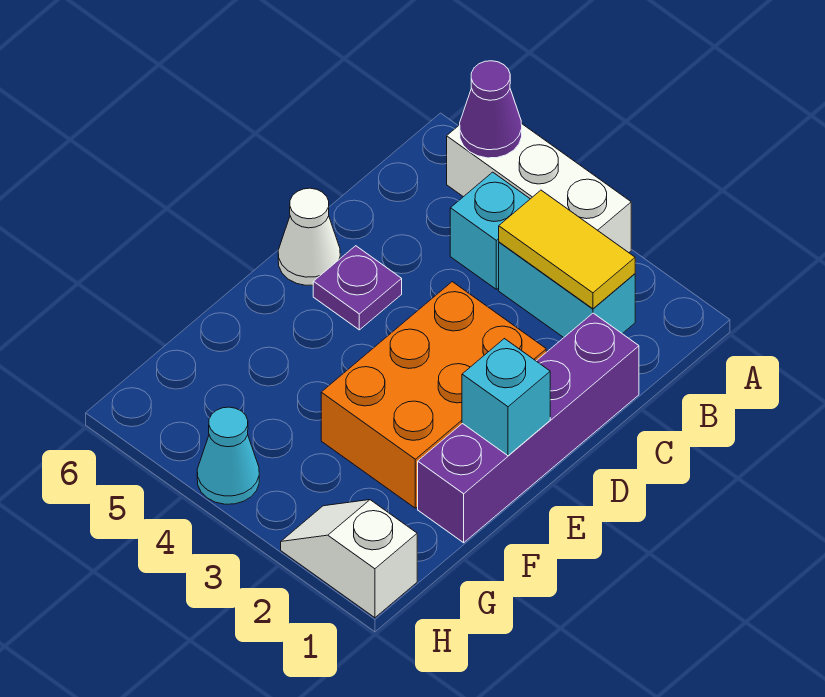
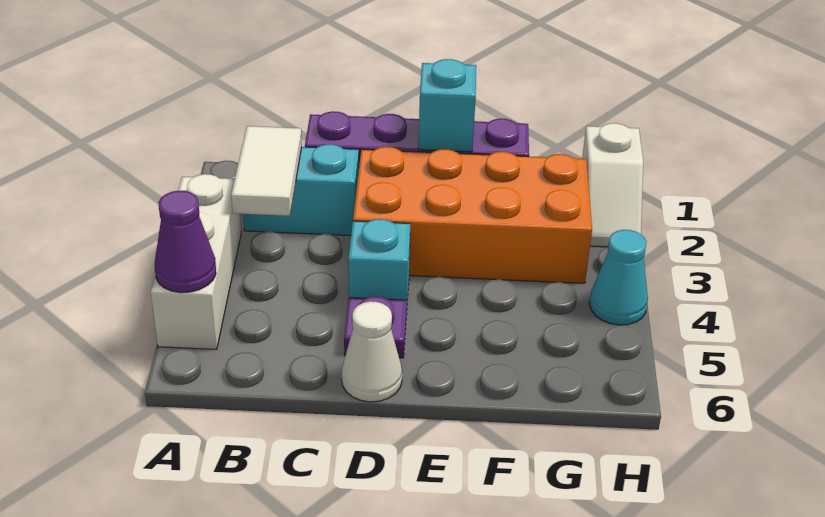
cyan 1x2 brick [499,242,635,338] -> cyan 1x2 brick turned to [243,144,359,236]
yellow 1x2 tile [499,190,635,309] -> white 1x2 tile [231,126,302,216]
cyan 1x1 brick [450,172,530,289] -> cyan 1x1 brick moved to [348,219,410,315]
orange 2x3 brick [321,282,546,508] -> orange 2x4 brick [353,147,592,283]

